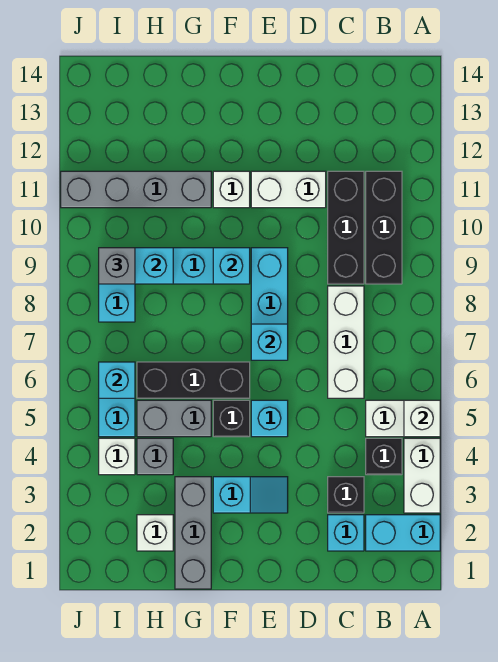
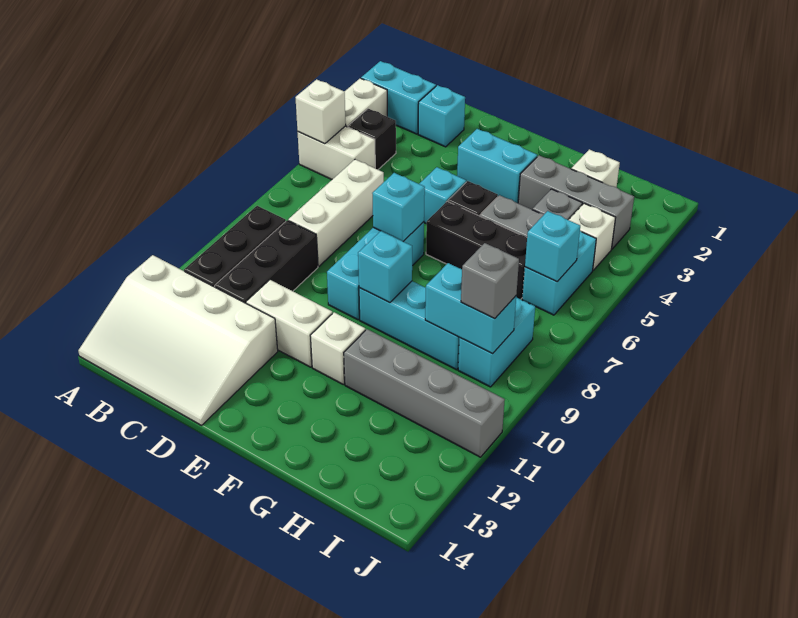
none -> white 3x4 slope [78,255,278,425]
black 1x1 brick [328,477,364,513] -> none
cyan 1x2 slope [213,477,288,513] -> cyan 1x2 brick [457,129,537,203]
grey 1x3 brick [175,477,211,589] -> grey 1x3 brick turned to [518,155,634,249]

